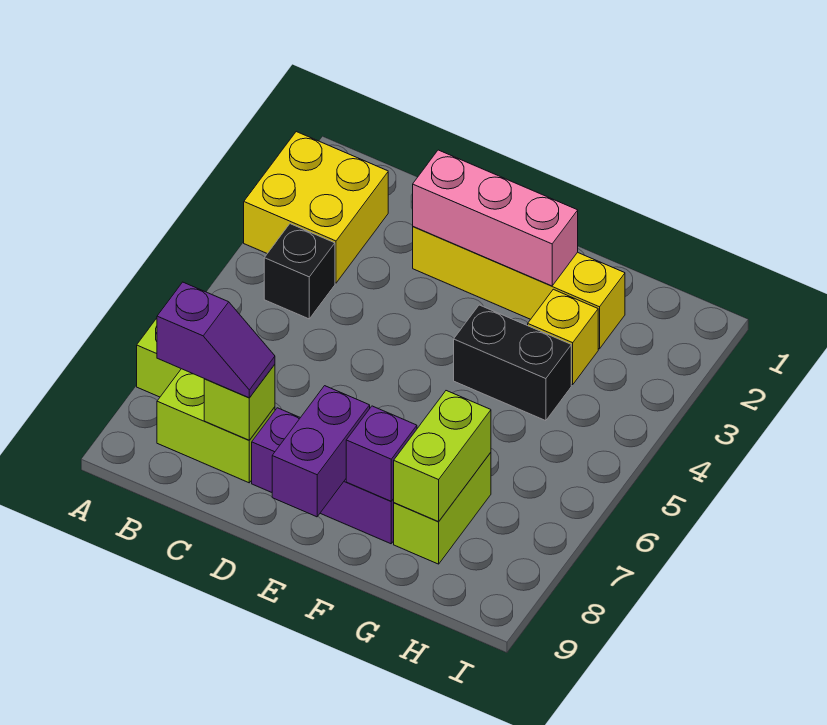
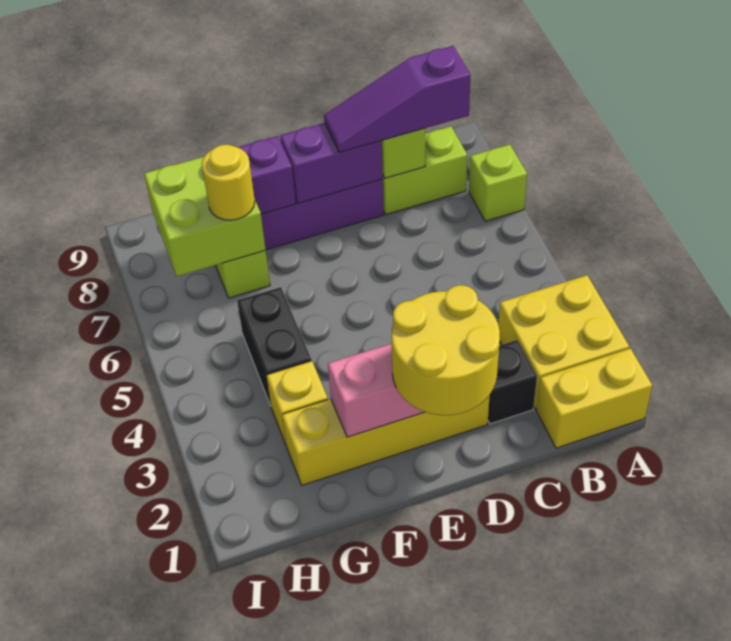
none -> yellow 1x2 brick [536,348,652,448]
black 1x1 brick [264,224,335,319] -> black 1x1 brick moved to [488,340,537,424]
purple 1x2 slope [157,282,275,398] -> purple 1x3 slope [324,46,471,152]
none -> yellow 2x2 round brick [391,285,500,415]
purple 1x2 brick [272,386,370,517] -> purple 1x2 brick turned to [280,123,383,203]
black 1x2 brick [454,305,571,421] -> black 1x2 brick turned to [237,287,311,406]
lime 1x2 brick [394,391,491,522] -> lime 2x2 brick [144,157,266,276]
none -> yellow 1x1 round brick [202,145,255,220]

